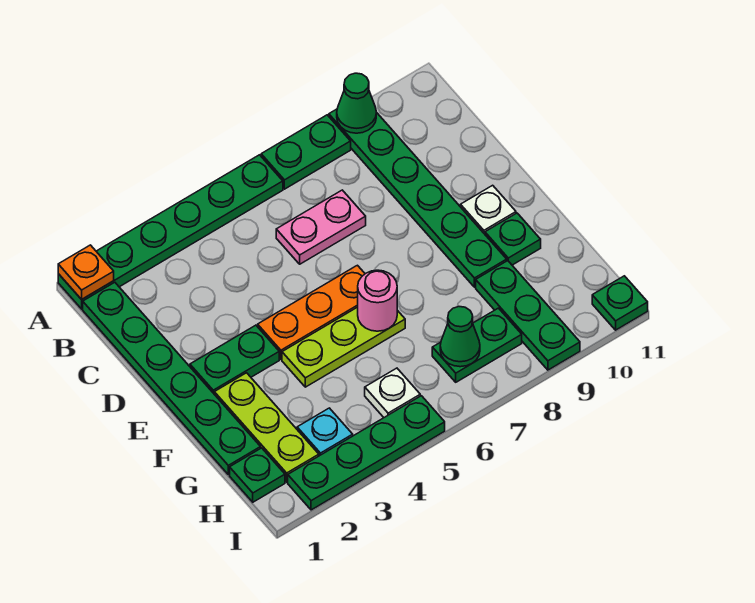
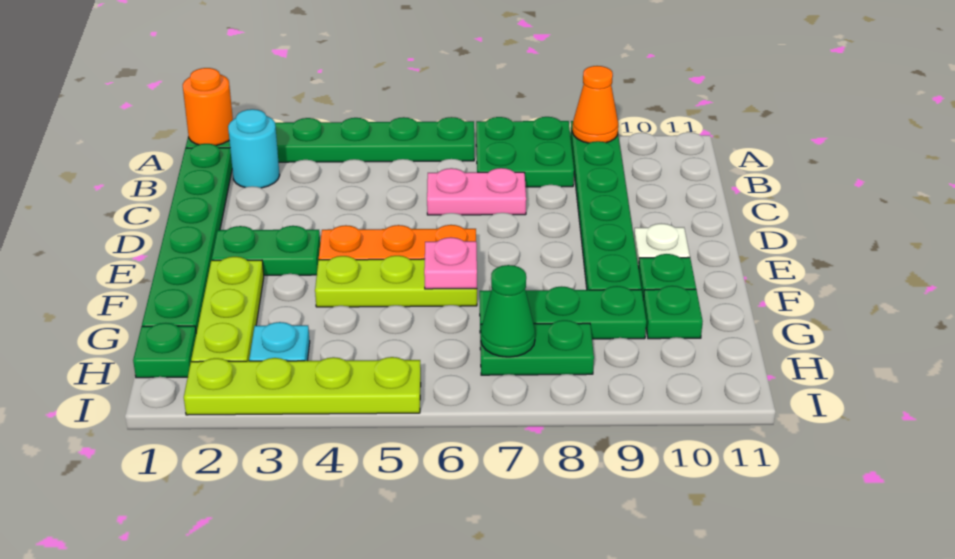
orange 1x1 plate [58,245,114,299] -> orange 1x1 round brick [183,68,233,145]
green 1x2 plate [261,115,351,189] -> green 2x2 plate [476,117,574,187]
green 1x1 cone [337,73,376,133] -> orange 1x1 cone [572,66,618,143]
none -> cyan 1x1 round brick [228,109,280,188]
pink 1x1 round brick [358,270,397,331] -> pink 1x1 plate [424,237,477,289]
green 1x3 plate [476,261,580,370] -> green 1x3 plate turned to [480,286,646,339]
white 1x1 plate [365,368,420,417] -> none
green 1x4 plate [288,396,445,510] -> lime 1x4 plate [184,357,421,415]
green 1x1 plate [592,276,648,330] -> green 1x1 plate moved to [643,286,703,339]

